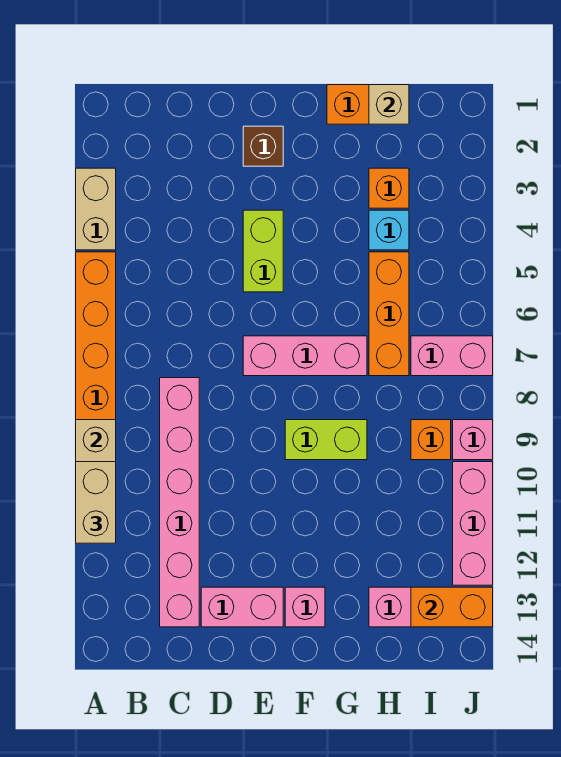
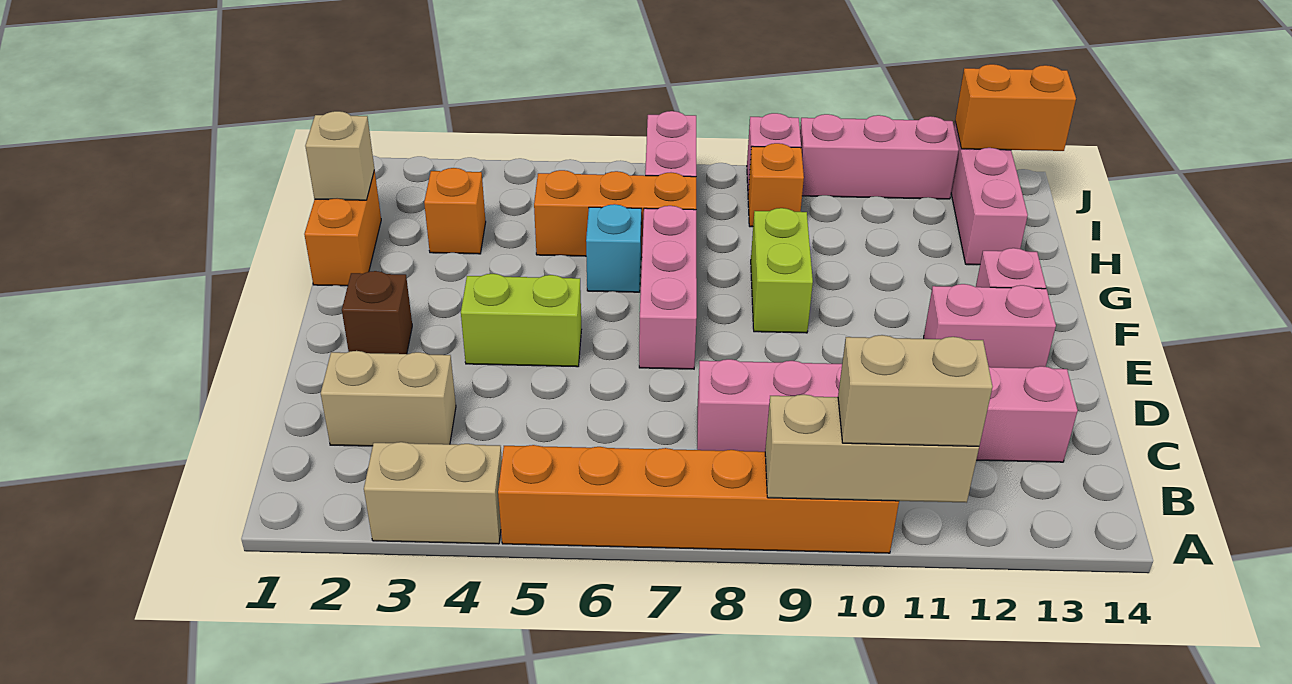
none -> tan 1x2 brick [321,351,456,446]
pink 1x2 brick [201,587,283,627] -> pink 1x2 brick turned to [924,284,1056,368]
cyan 1x1 brick [369,210,409,250] -> cyan 1x1 brick moved to [586,204,641,292]
orange 1x2 brick [411,587,493,627] -> orange 1x2 brick turned to [955,64,1076,151]

